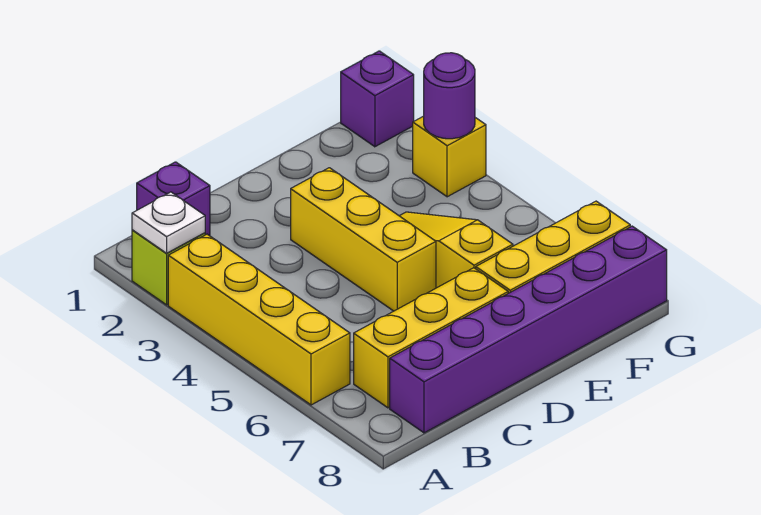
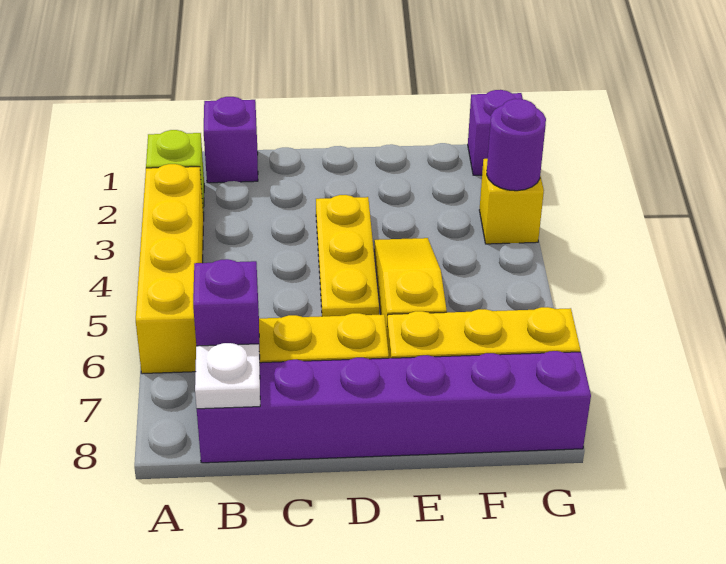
white 1x1 plate [132,192,205,253] -> white 1x1 plate moved to [195,343,260,409]
none -> purple 1x1 brick [193,259,260,359]
yellow 1x3 brick [291,168,436,311] -> yellow 1x3 plate [316,195,379,316]

